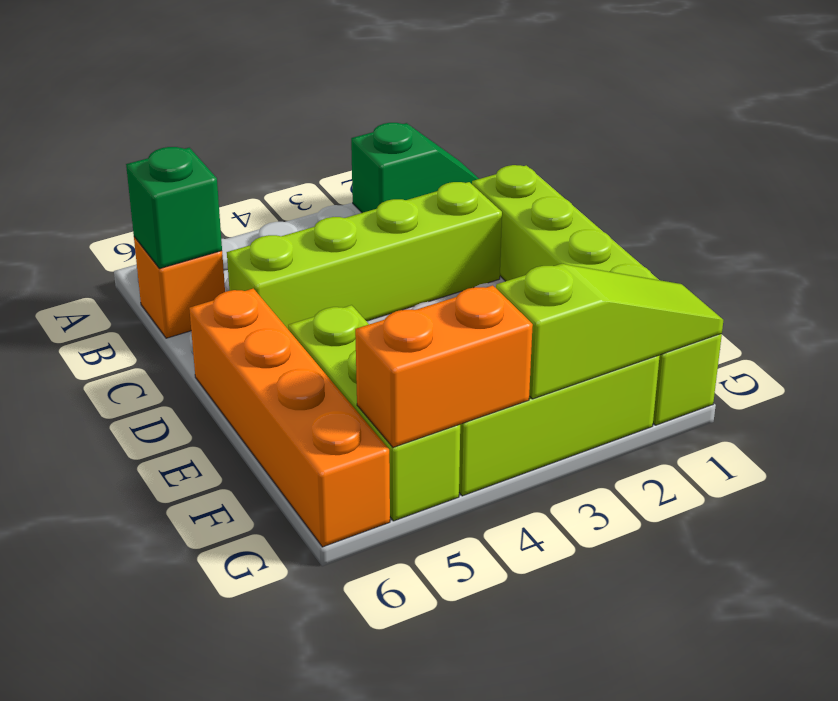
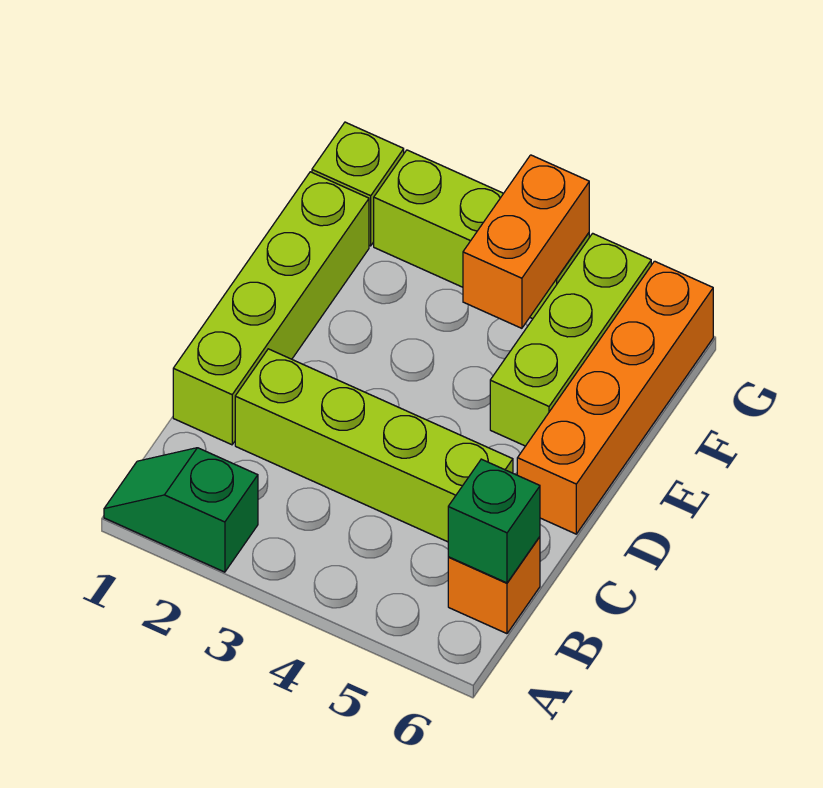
lime 1x3 slope [496,264,723,399] -> none
orange 1x2 brick [355,285,533,447] -> orange 1x2 brick turned to [463,155,589,328]

